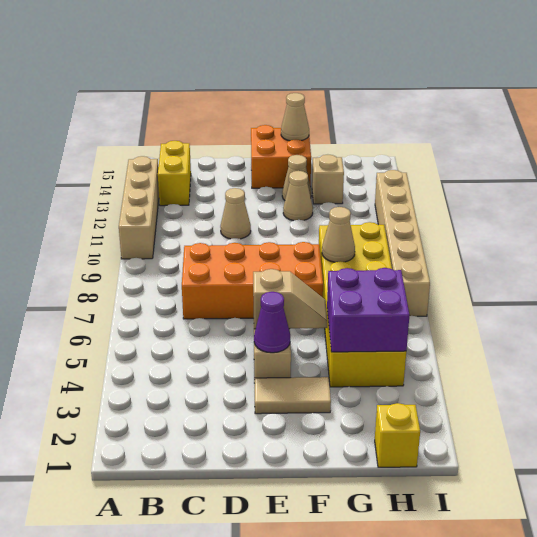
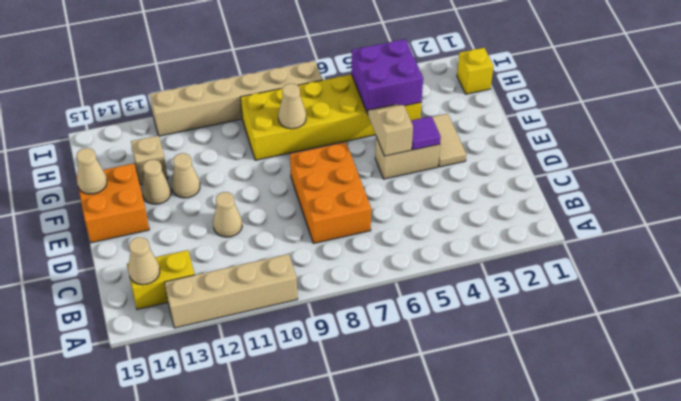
none -> tan 1x1 cone [128,237,160,285]
orange 2x4 brick [182,242,323,319] -> orange 2x3 brick [290,142,371,243]
purple 1x1 cone [254,292,290,353] -> purple 1x1 tile [411,116,441,150]

